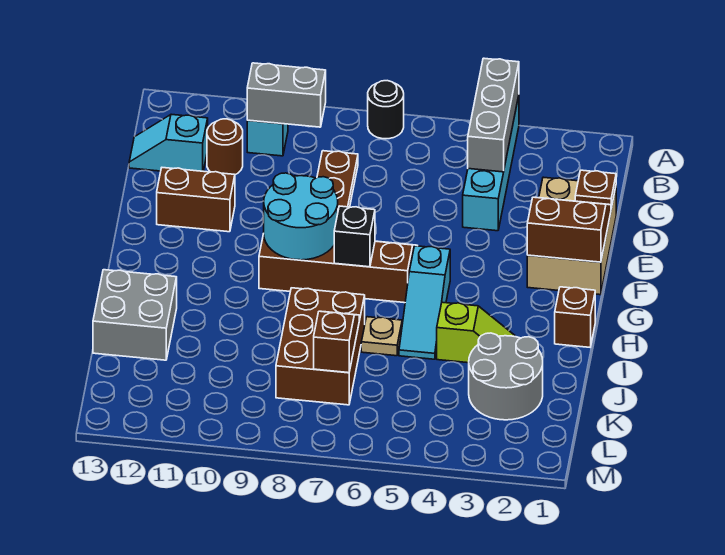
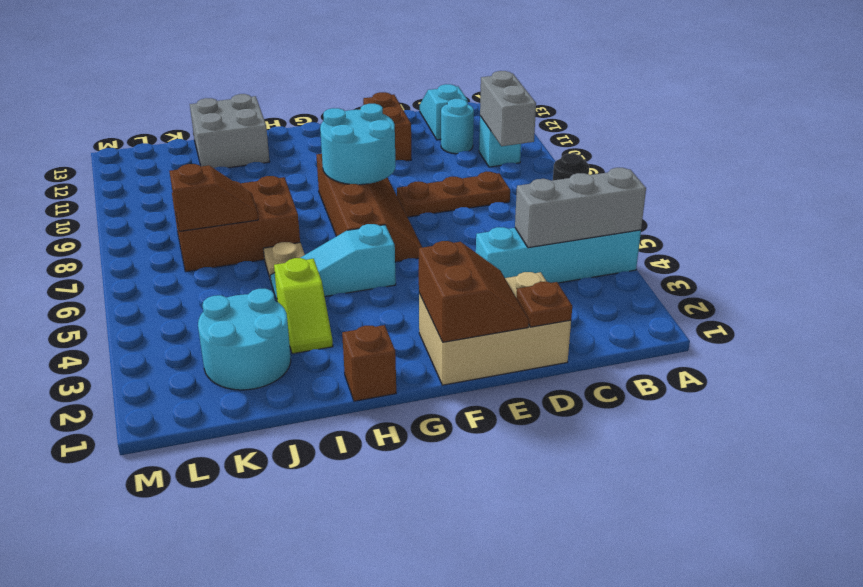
brown 1x1 round brick [207,119,243,175] -> cyan 1x1 round brick [441,99,474,154]
black 1x1 brick [334,206,375,267] -> none
grey 2x2 round brick [469,333,543,420] -> cyan 2x2 round brick [198,288,291,390]

